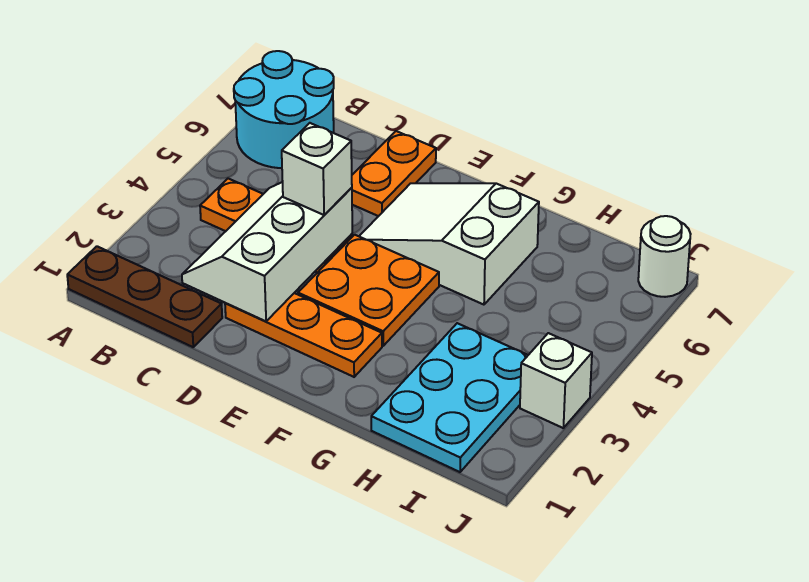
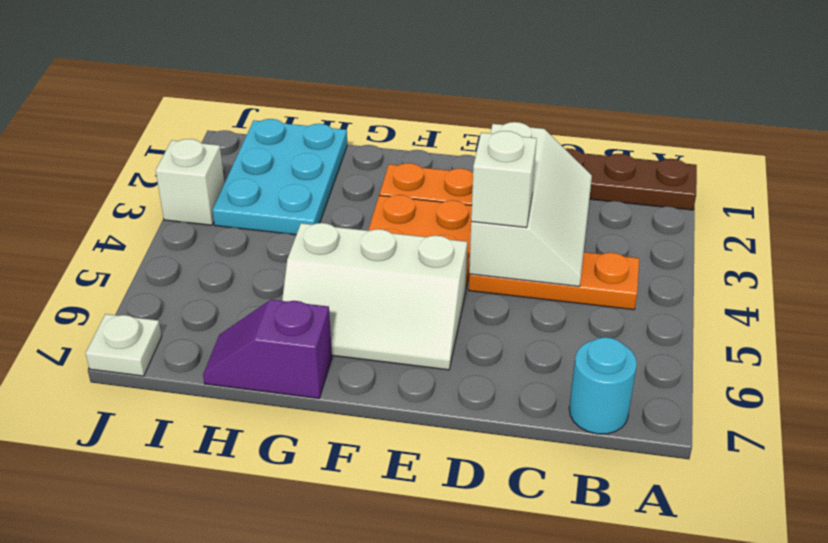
cyan 2x2 round brick [234,51,334,168] -> cyan 1x1 round brick [569,337,637,434]
orange 1x2 plate [352,131,436,216] -> none
white 2x3 slope [359,183,539,305] -> white 2x3 slope turned to [282,223,467,370]
none -> purple 1x2 slope [203,300,332,398]
white 1x1 round brick [638,216,691,297] -> white 1x1 plate [85,314,162,376]

